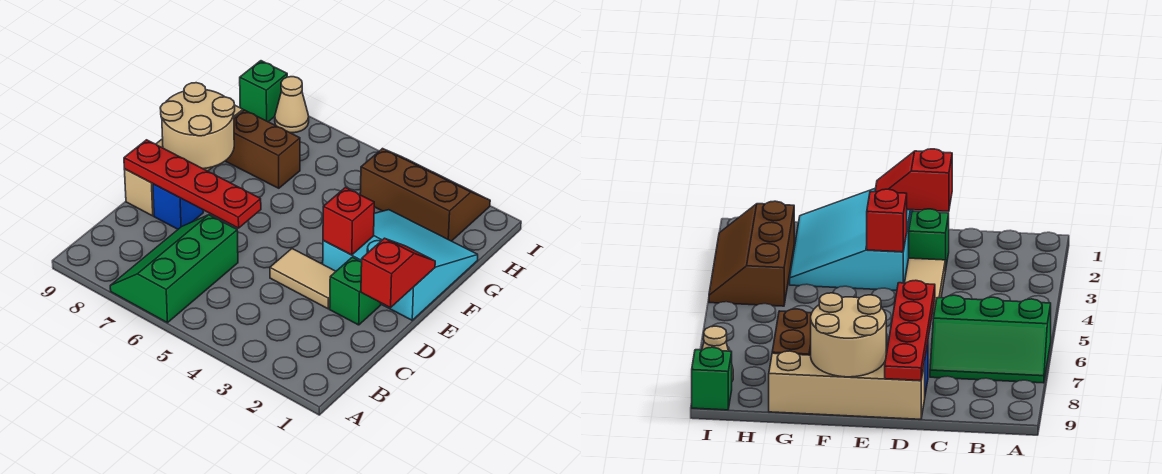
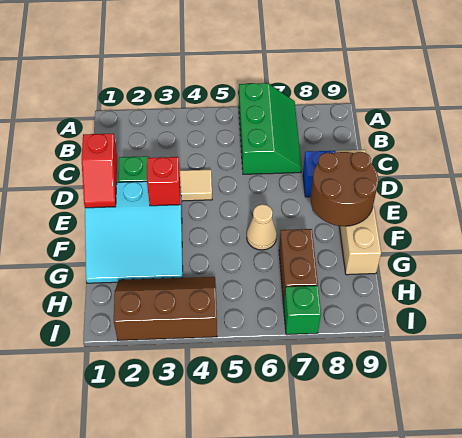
red 1x4 plate [124,140,261,228] -> none
tan 2x2 round brick [160,83,235,169] -> brown 2x2 round brick [311,152,378,226]
brown 1x2 brick [226,110,300,188] -> brown 1x2 brick turned to [279,229,318,304]
brown 2x3 slope [360,149,490,241] -> brown 2x3 slope turned to [114,277,217,340]
tan 1x1 cone [275,77,309,133] -> tan 1x1 cone moved to [247,204,277,250]
green 1x1 brick [240,61,287,122] -> green 1x1 brick moved to [284,286,321,335]

